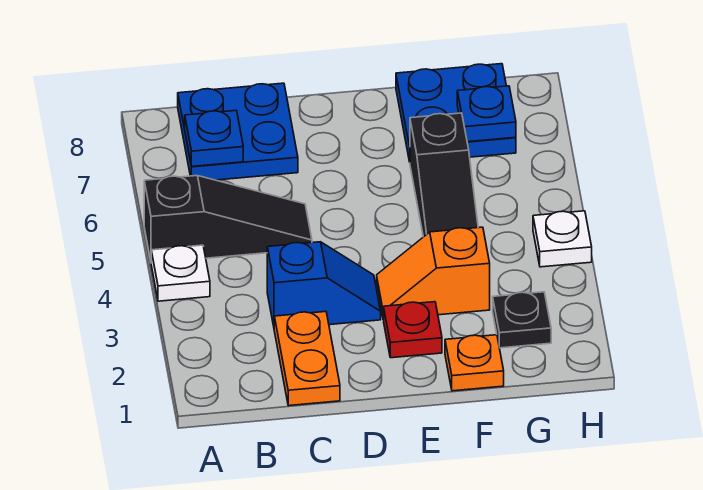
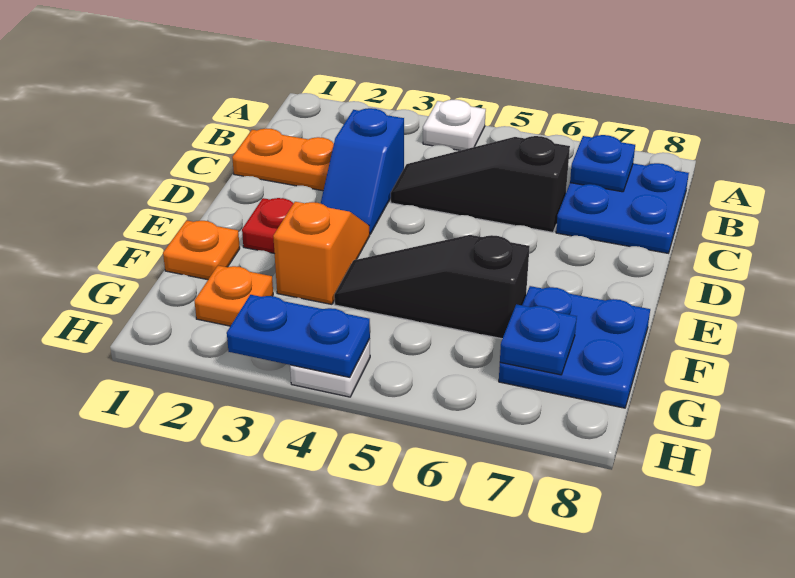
black 1x3 slope [144,176,312,261] -> black 1x3 slope turned to [391,136,570,232]
black 1x1 plate [493,292,551,348] -> orange 1x1 plate [194,266,273,326]
none -> blue 1x2 plate [227,295,370,377]

